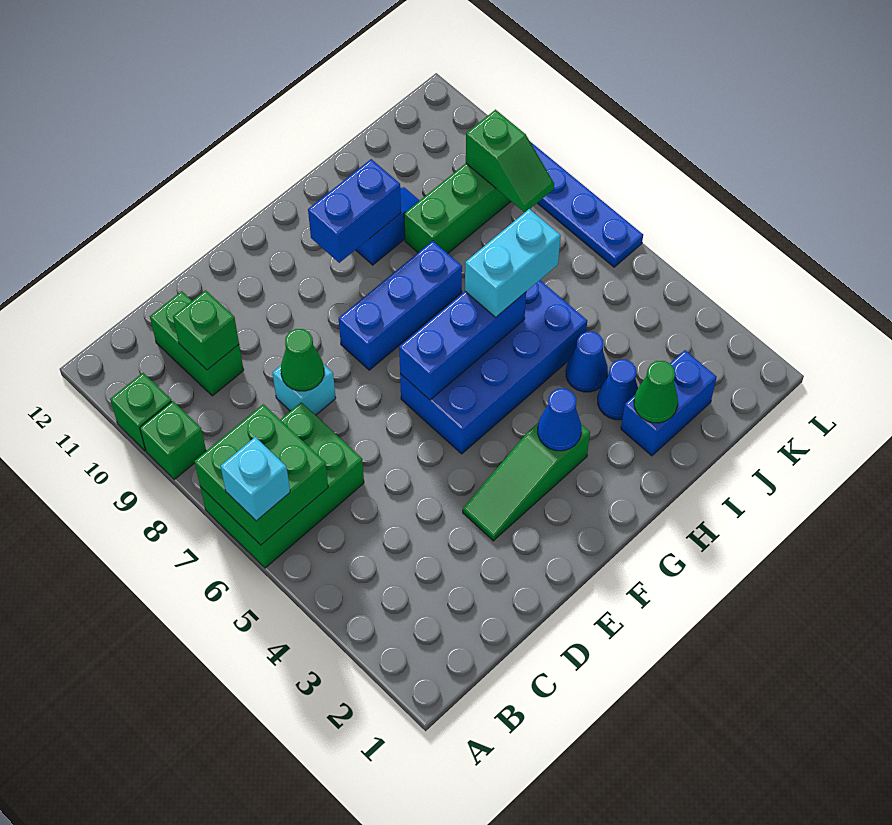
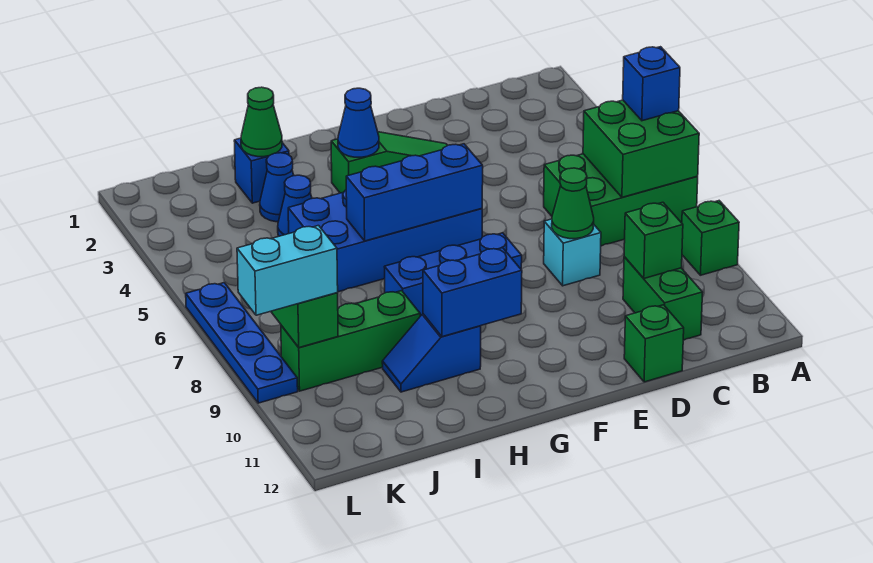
cyan 1x1 brick [221,437,290,521] -> blue 1x1 brick [623,47,680,121]
green 1x1 brick [110,373,172,451] -> green 1x1 brick moved to [624,305,684,382]
cyan 1x2 brick [465,209,561,317] -> cyan 1x2 brick moved to [237,226,338,315]
blue 1x2 brick [621,350,717,456] -> blue 1x1 brick [234,138,289,203]

